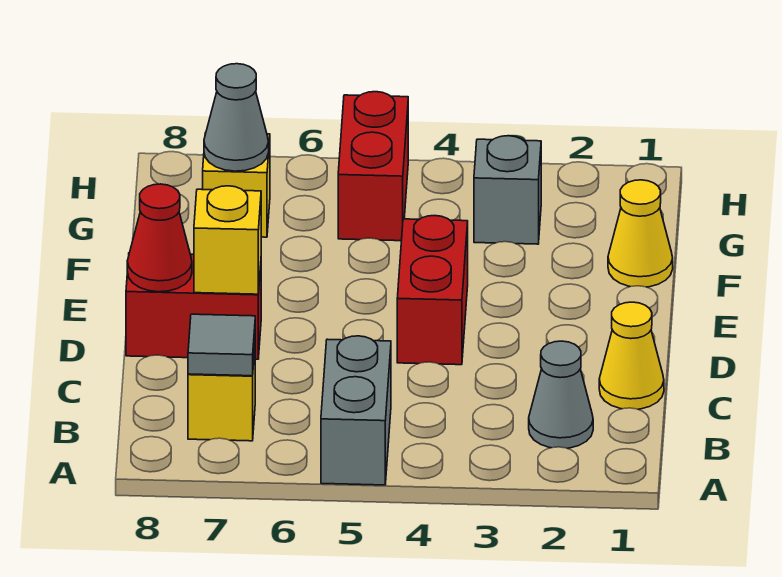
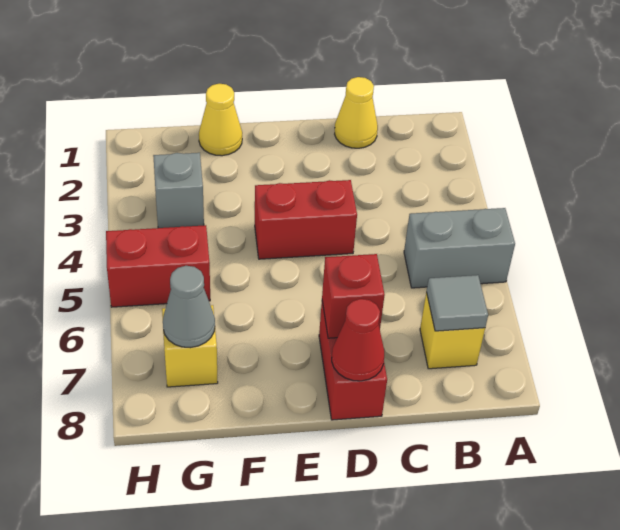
grey 1x1 cone [529,341,593,448] -> none
yellow 1x1 brick [194,186,261,294] -> red 1x1 brick [322,254,385,338]

